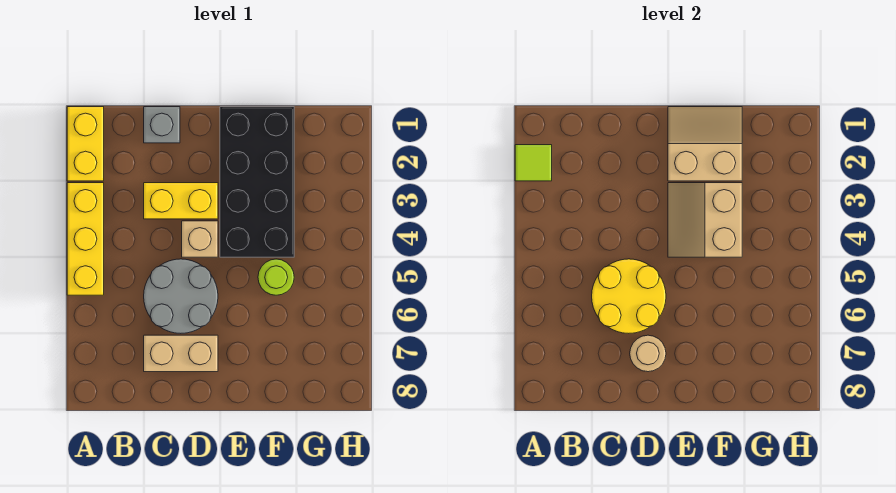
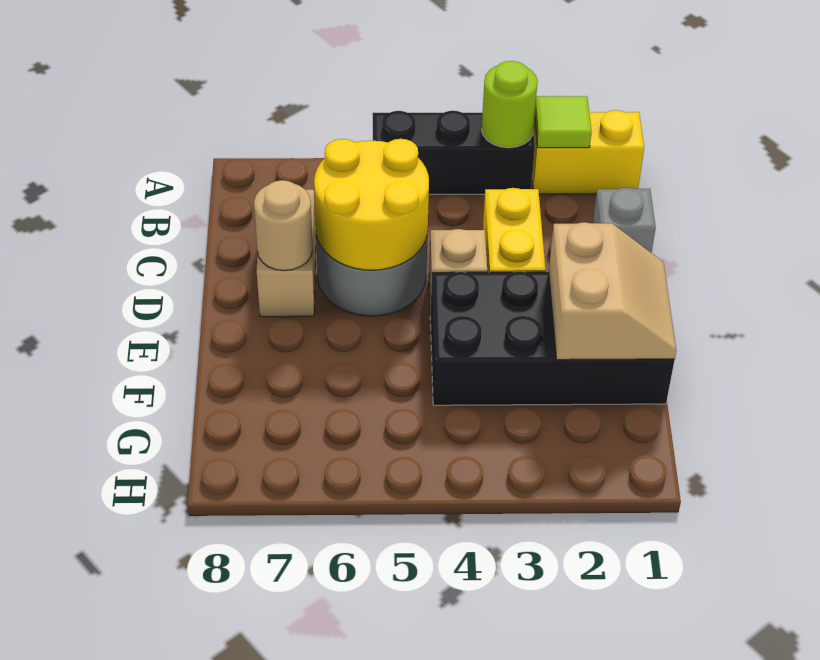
yellow 1x3 brick [67,183,104,295] -> black 1x3 brick [373,111,535,194]
tan 2x2 slope [668,183,742,257] -> none
lime 1x1 round brick [258,259,294,295] -> lime 1x1 round brick moved to [482,61,538,148]

